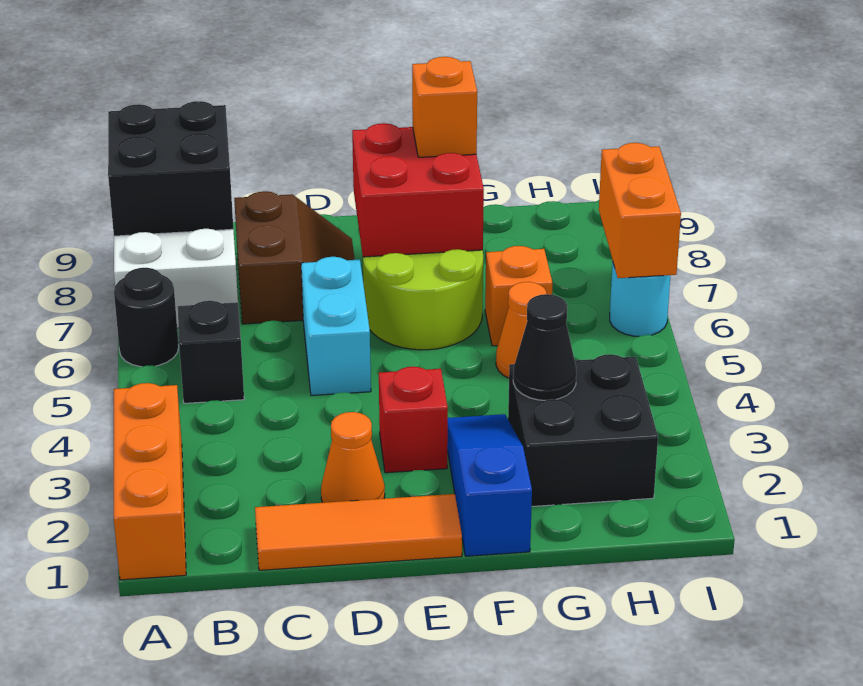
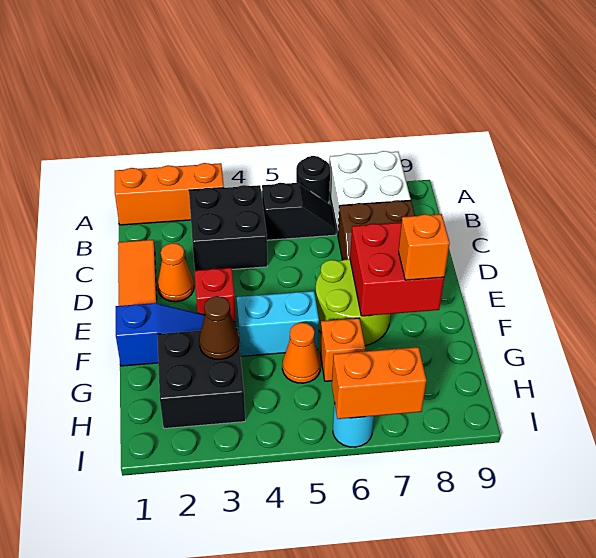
black 2x2 brick [108,101,233,236] -> black 2x2 brick moved to [189,185,267,271]
cyan 1x2 brick [301,257,371,395] -> cyan 1x2 brick moved to [237,291,319,356]
black 1x1 cone [513,294,576,400] -> brown 1x1 cone [199,296,239,359]

